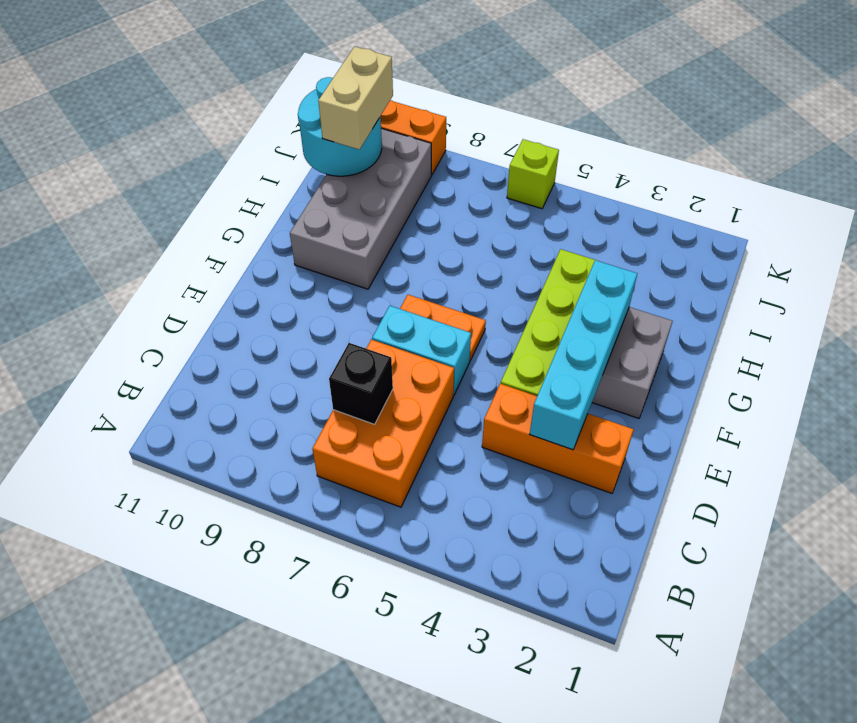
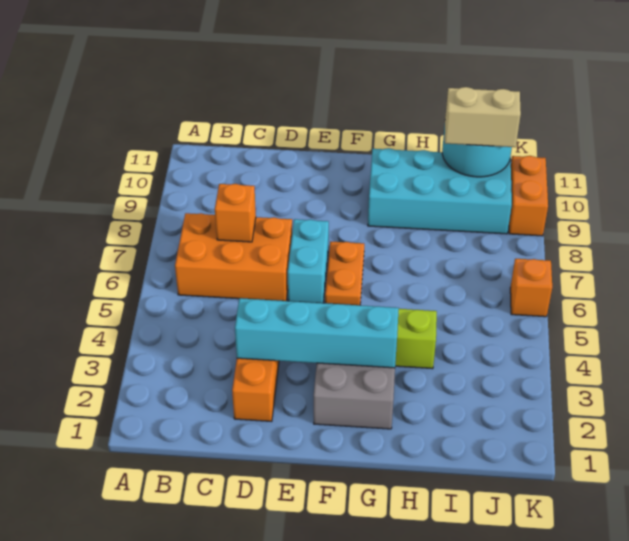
black 1x1 brick [329,343,393,424] -> orange 1x1 brick [215,184,256,242]
grey 2x4 brick [290,128,431,289] -> cyan 2x4 brick [368,148,512,234]
lime 1x1 brick [507,139,559,209] -> orange 1x1 brick [510,259,552,317]

